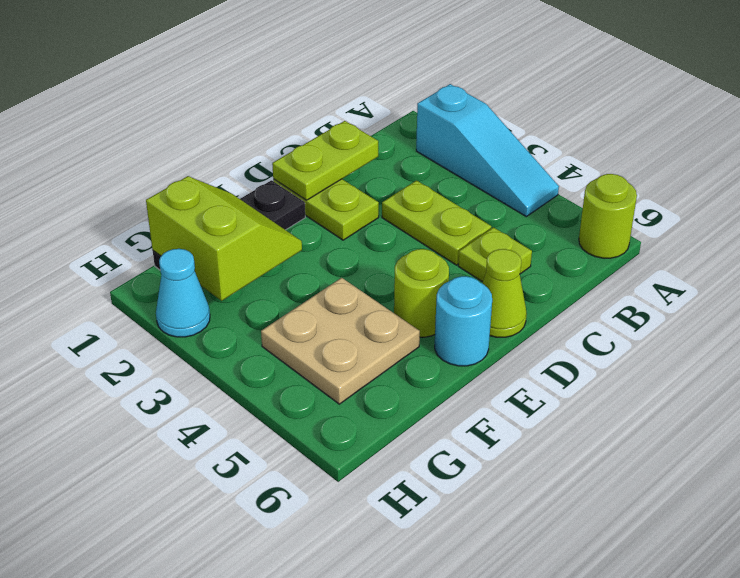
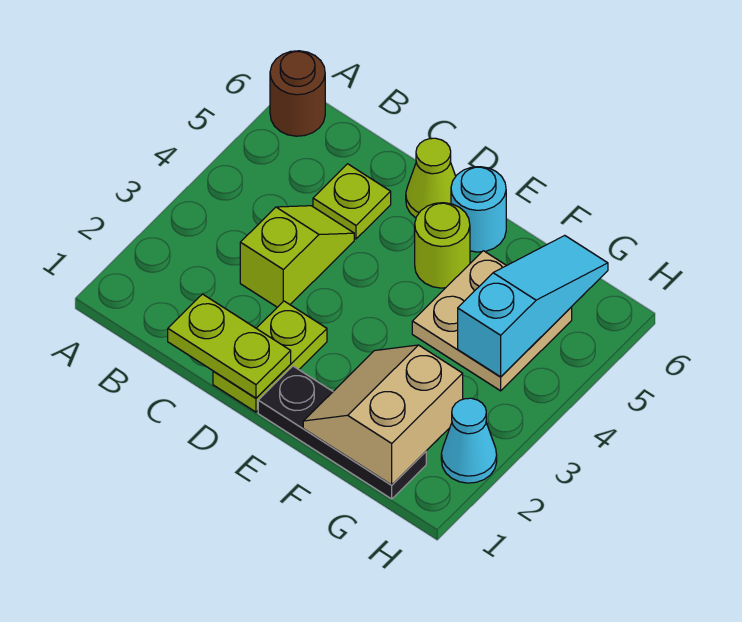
cyan 1x3 slope [416,84,559,217] -> cyan 1x3 slope moved to [458,235,608,377]
lime 1x1 round brick [579,174,637,258] -> brown 1x1 round brick [270,51,325,136]
lime 1x2 plate [382,181,491,265] -> lime 1x2 slope [240,206,354,307]
lime 2x2 slope [146,176,302,301] -> tan 2x2 slope [303,345,463,485]

